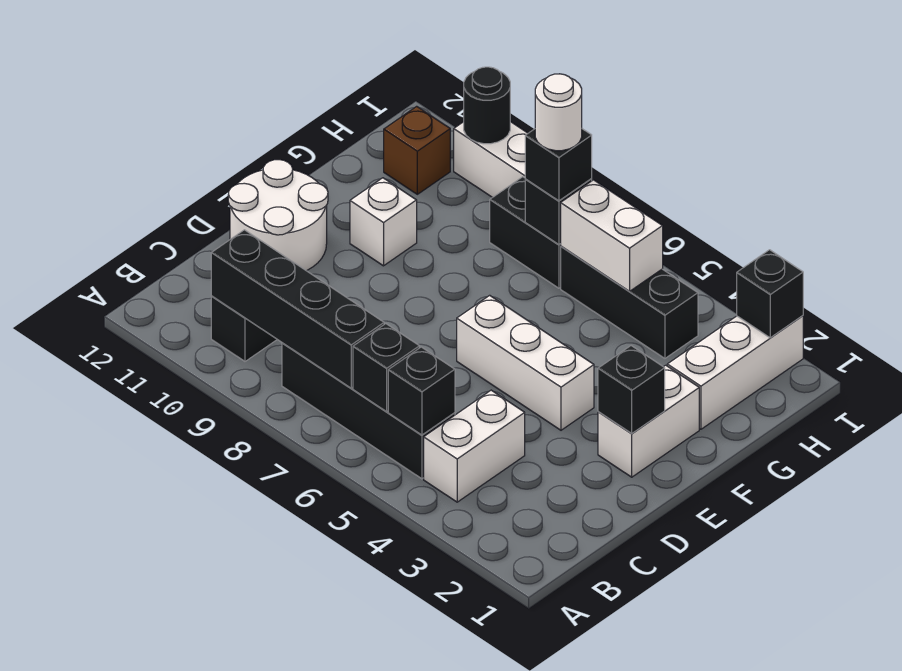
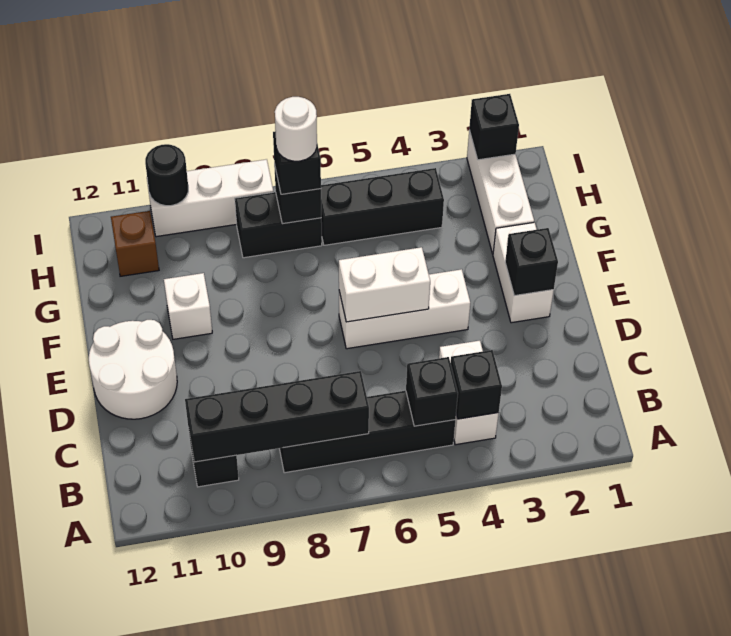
black 1x1 brick [353,324,419,412] -> black 1x1 brick moved to [451,350,502,419]
white 1x2 brick [561,180,663,291] -> white 1x2 brick moved to [339,247,430,322]

